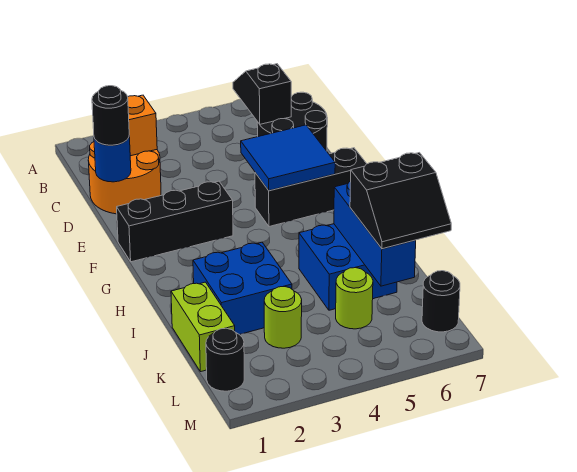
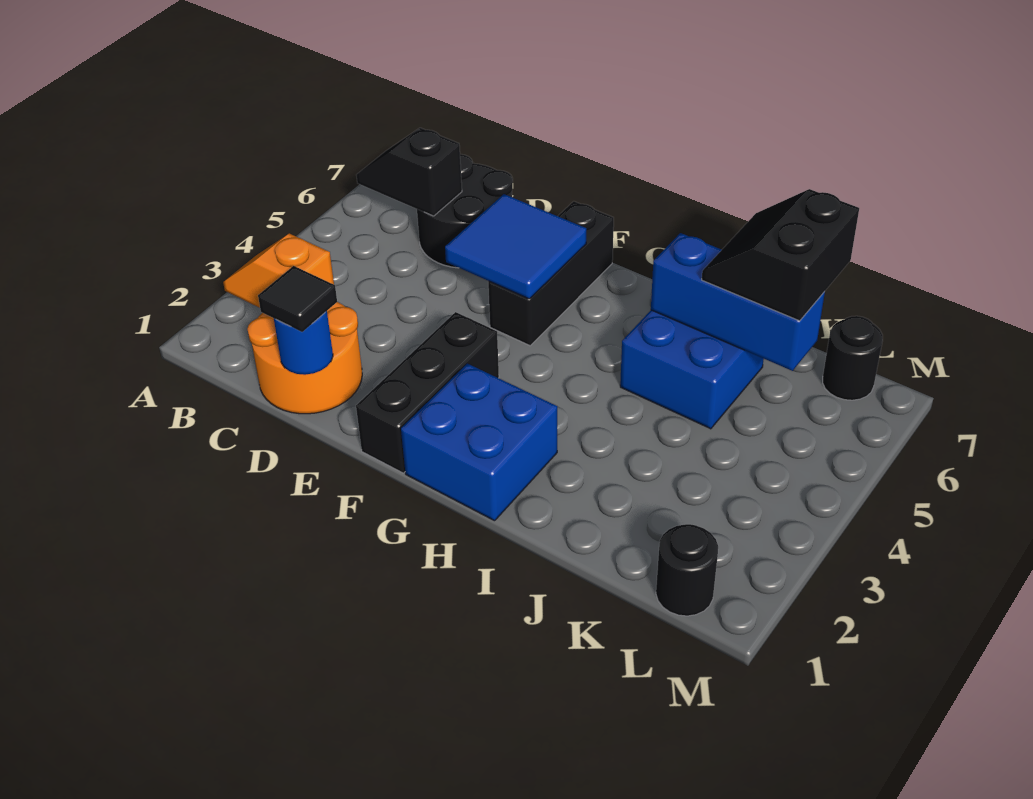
black 1x1 round brick [92,86,129,145] -> black 1x1 tile [258,266,337,332]
blue 2x2 brick [193,242,292,335] -> blue 2x2 brick moved to [401,364,557,521]
lime 1x2 brick [171,282,235,372] -> none
black 2x2 slope [350,153,451,249] -> black 2x2 slope turned to [702,189,859,321]
lime 1x1 round brick [264,287,302,348] -> none
lime 1x1 round brick [336,268,373,329] -> none

